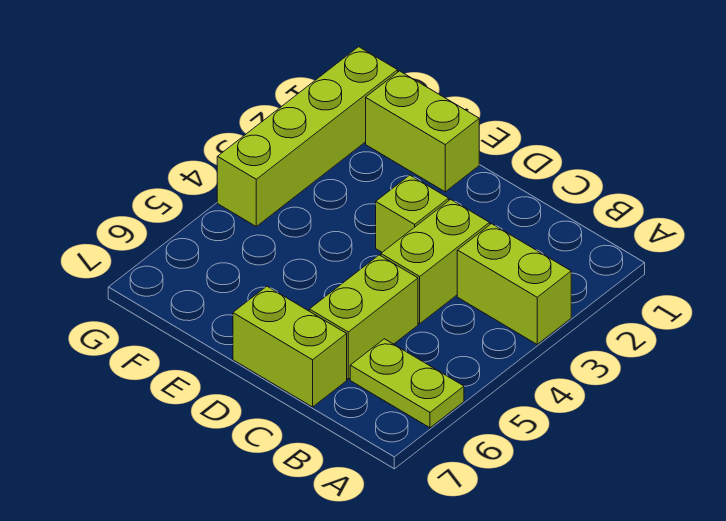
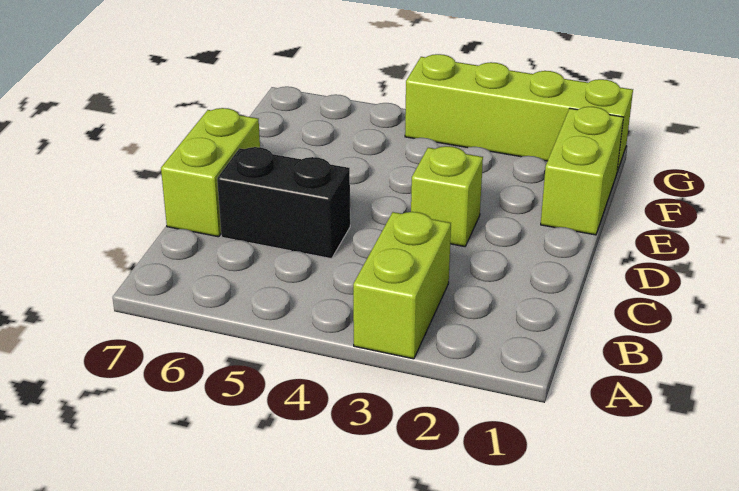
lime 1x2 plate [350,339,464,428] -> none
lime 1x2 brick [381,199,490,324] -> none
lime 1x2 brick [309,255,418,379] -> black 1x2 brick [217,147,350,259]

